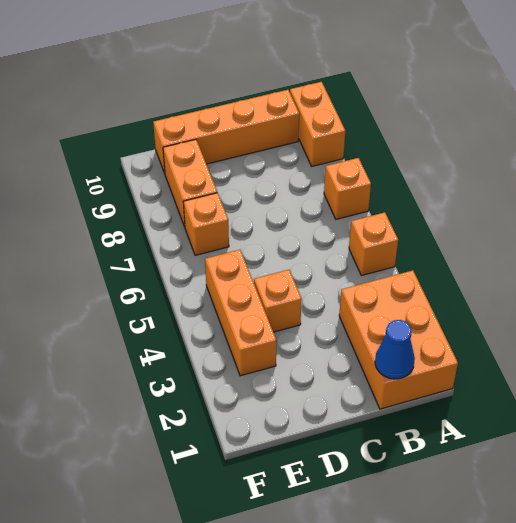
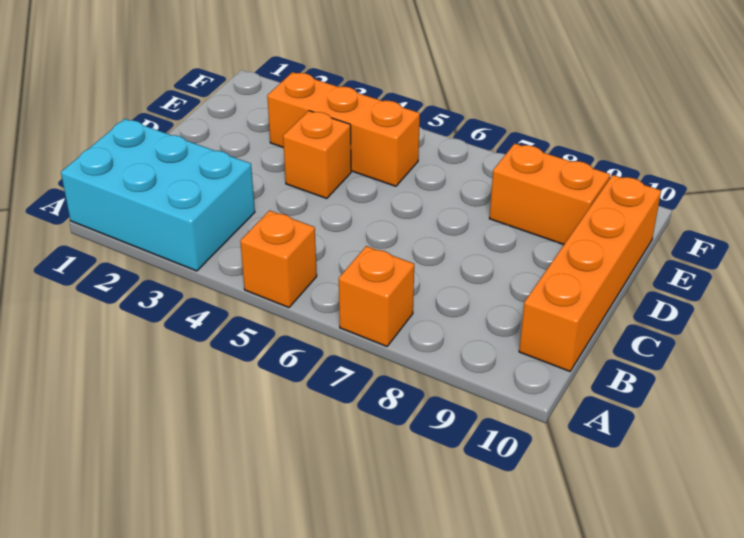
orange 2x3 brick [339,270,458,409] -> cyan 2x3 brick [61,119,255,271]
orange 1x2 brick [290,82,345,166] -> none
blue 1x1 cone [375,320,415,379] -> none
orange 1x1 brick [183,193,229,255] -> none

